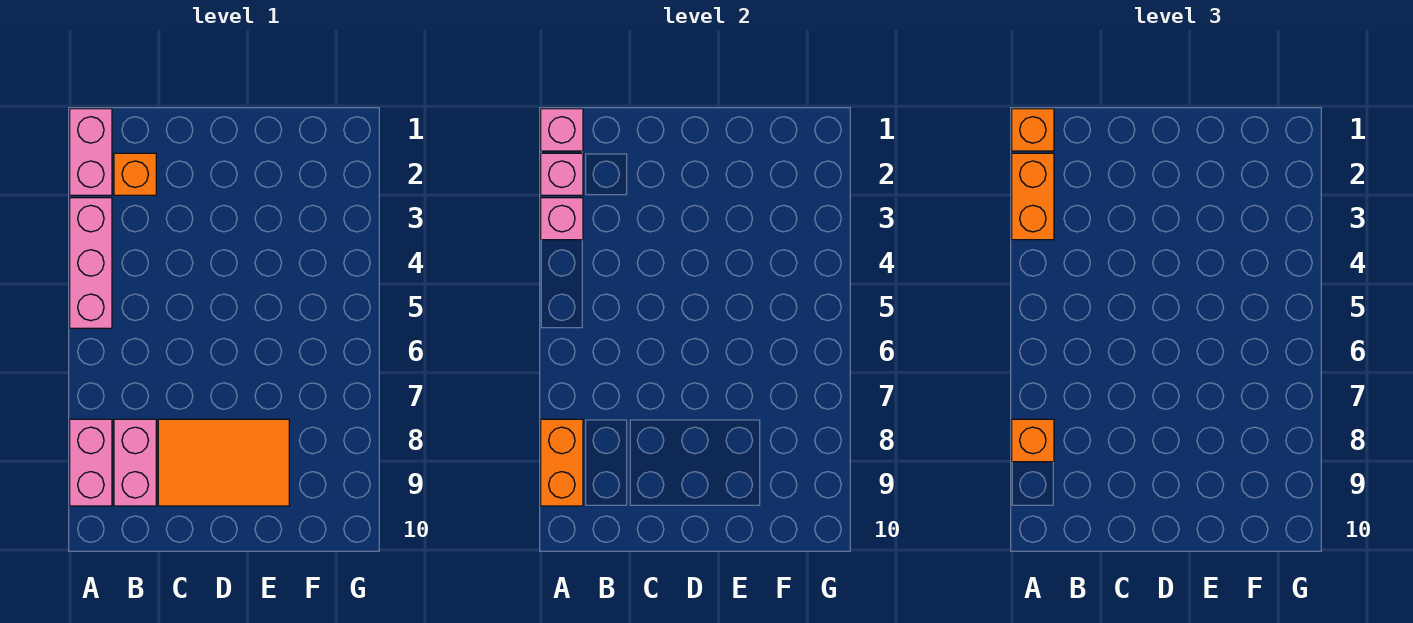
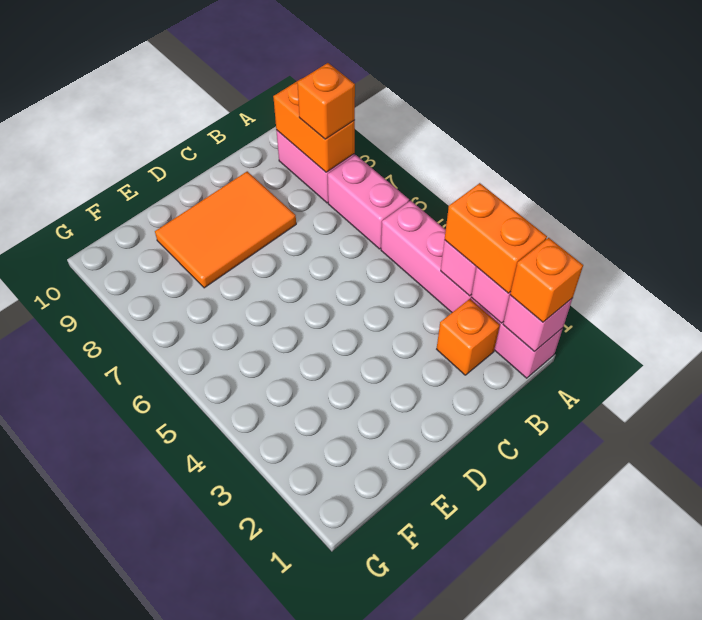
pink 1x2 brick [114,419,156,506] -> pink 1x2 brick moved to [328,155,409,249]

